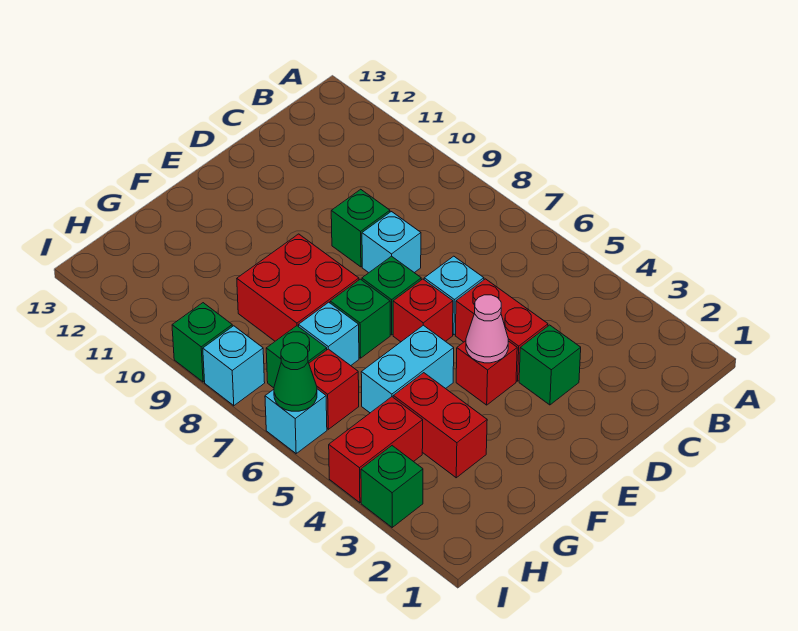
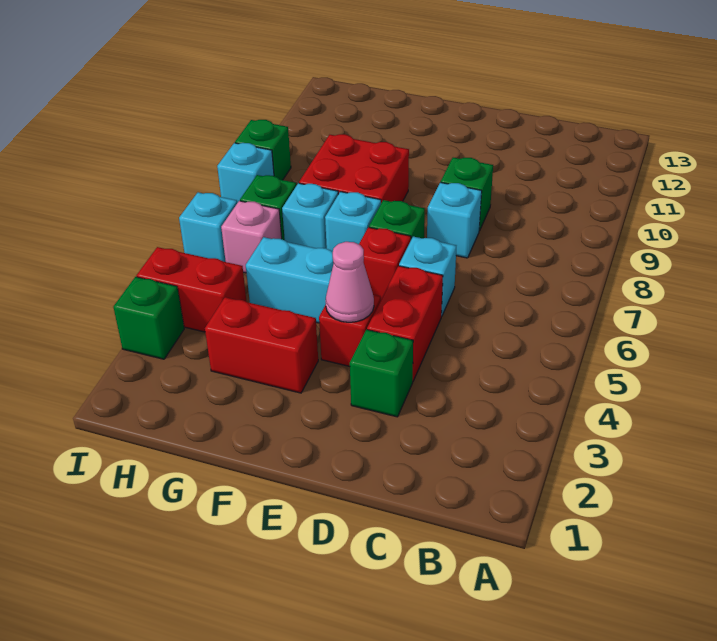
green 1x1 brick [330,279,390,358] -> cyan 1x1 brick [325,192,381,252]
red 1x2 brick [393,373,487,478] -> red 1x2 brick turned to [205,297,318,393]
red 1x1 brick [309,349,359,429] -> pink 1x1 brick [221,201,282,273]
green 1x1 cone [274,343,317,411] -> none

